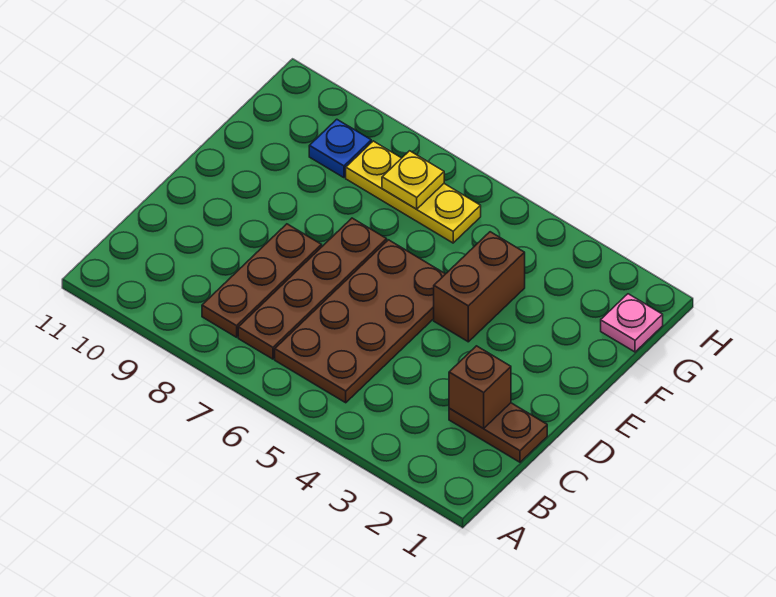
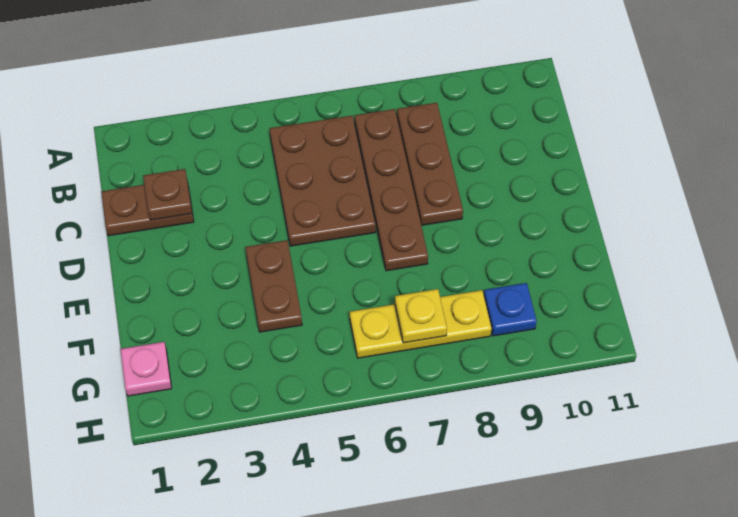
brown 2x4 plate [275,240,445,403] -> brown 2x3 plate [270,116,376,246]
brown 1x1 brick [449,346,511,429] -> brown 1x1 plate [143,169,192,220]
brown 1x2 brick [434,232,525,342] -> brown 1x2 plate [245,240,302,332]

